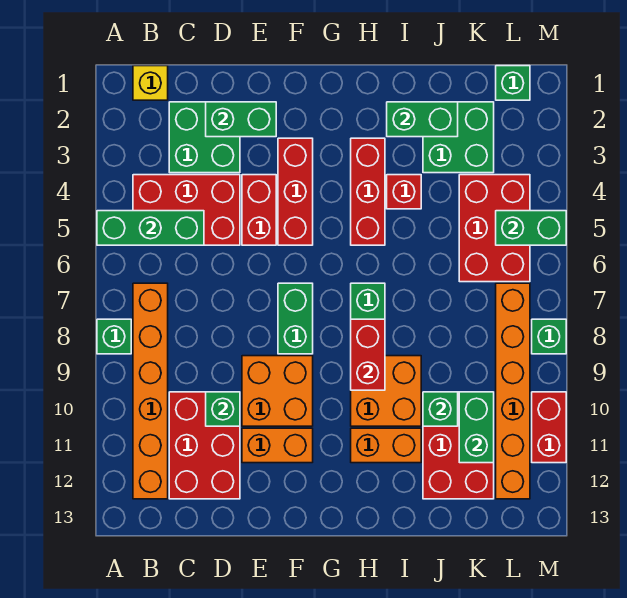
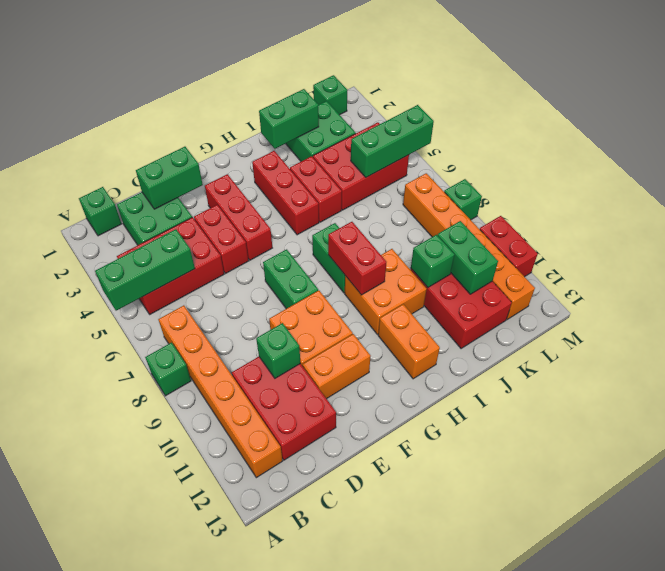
yellow 1x1 brick [133,66,168,100] -> green 1x1 brick [79,187,121,236]
orange 1x2 brick [351,428,421,463] -> orange 1x2 brick turned to [378,304,440,379]
red 1x1 brick [387,175,421,209] -> red 1x2 brick [290,156,342,222]
red 2x3 brick [459,175,530,282] -> red 2x3 brick turned to [313,122,409,210]
green 1x2 brick [496,211,566,245] -> green 1x3 brick [351,105,434,177]

